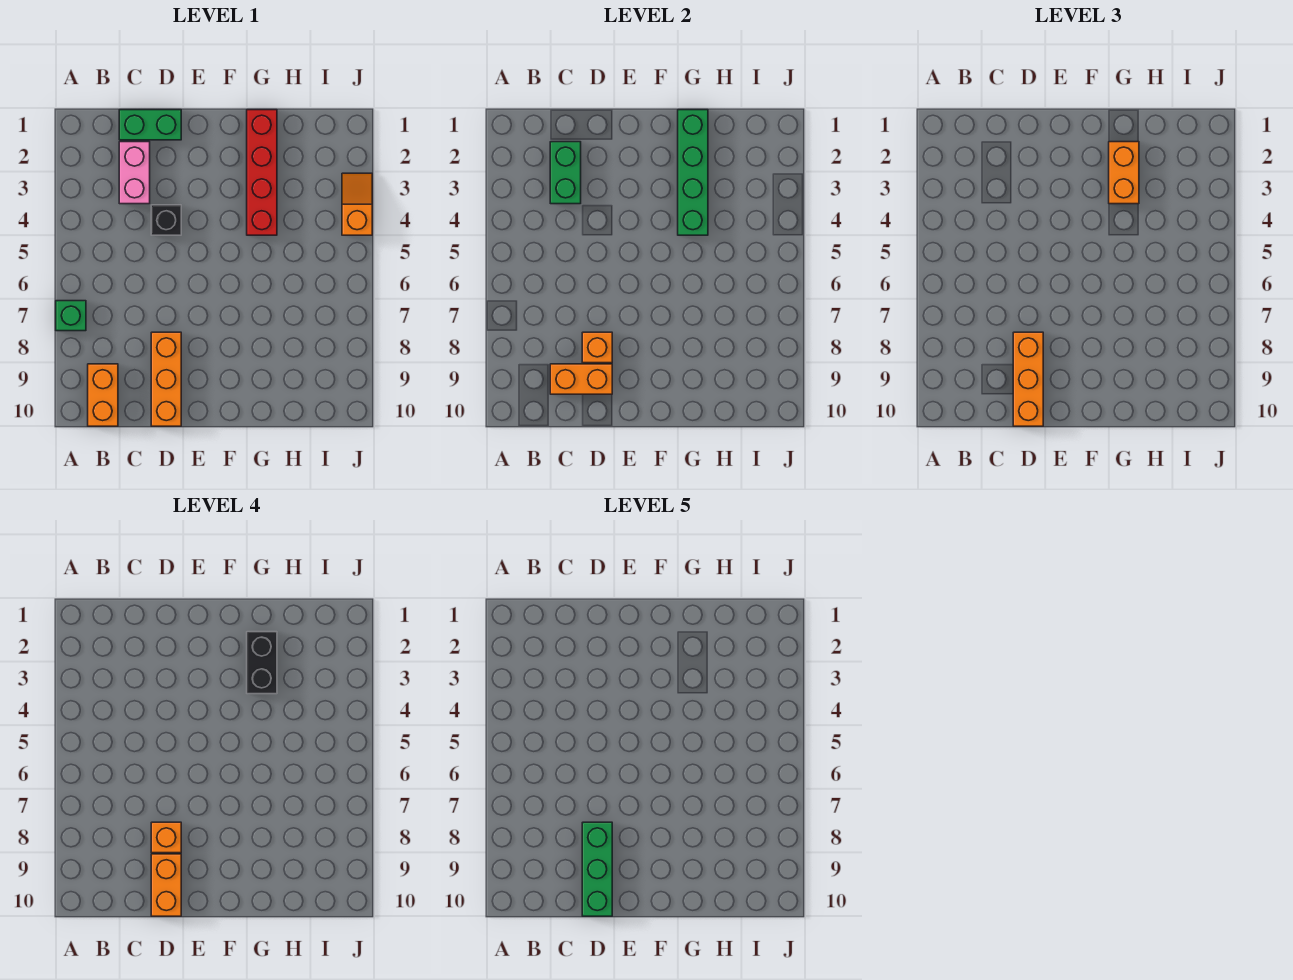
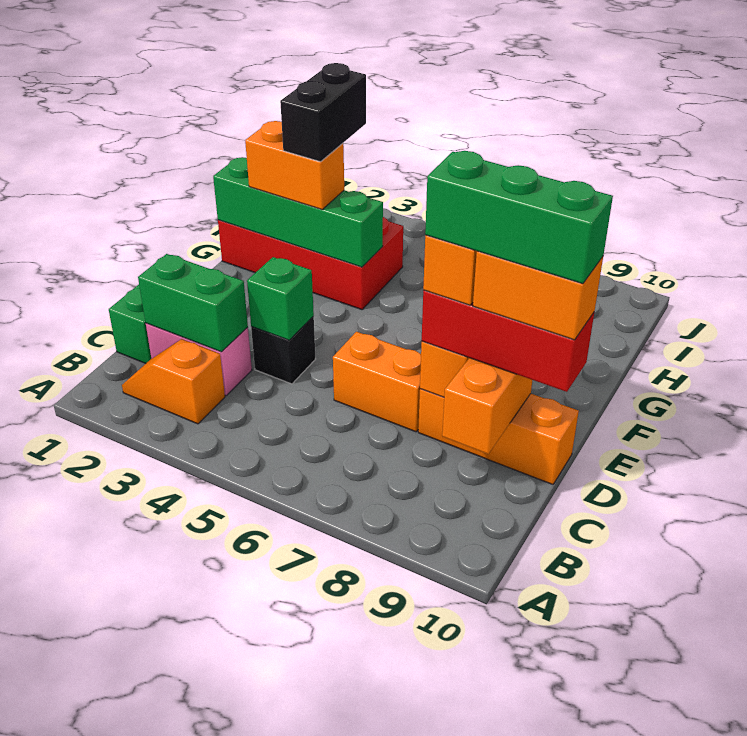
green 1x1 brick [56,301,86,331] -> green 1x1 brick moved to [247,257,314,340]
orange 1x2 brick [88,364,118,426] -> orange 1x2 brick moved to [333,332,421,432]
orange 1x3 brick [1013,332,1043,426] -> red 1x3 brick [422,290,594,392]
red 1x4 brick [247,110,277,235] -> red 2x4 brick [218,217,403,310]
black 1x2 brick [247,632,277,694] -> black 1x2 brick turned to [280,63,366,162]
orange 1x2 slope [342,173,372,235] -> orange 1x2 slope moved to [122,339,225,424]

